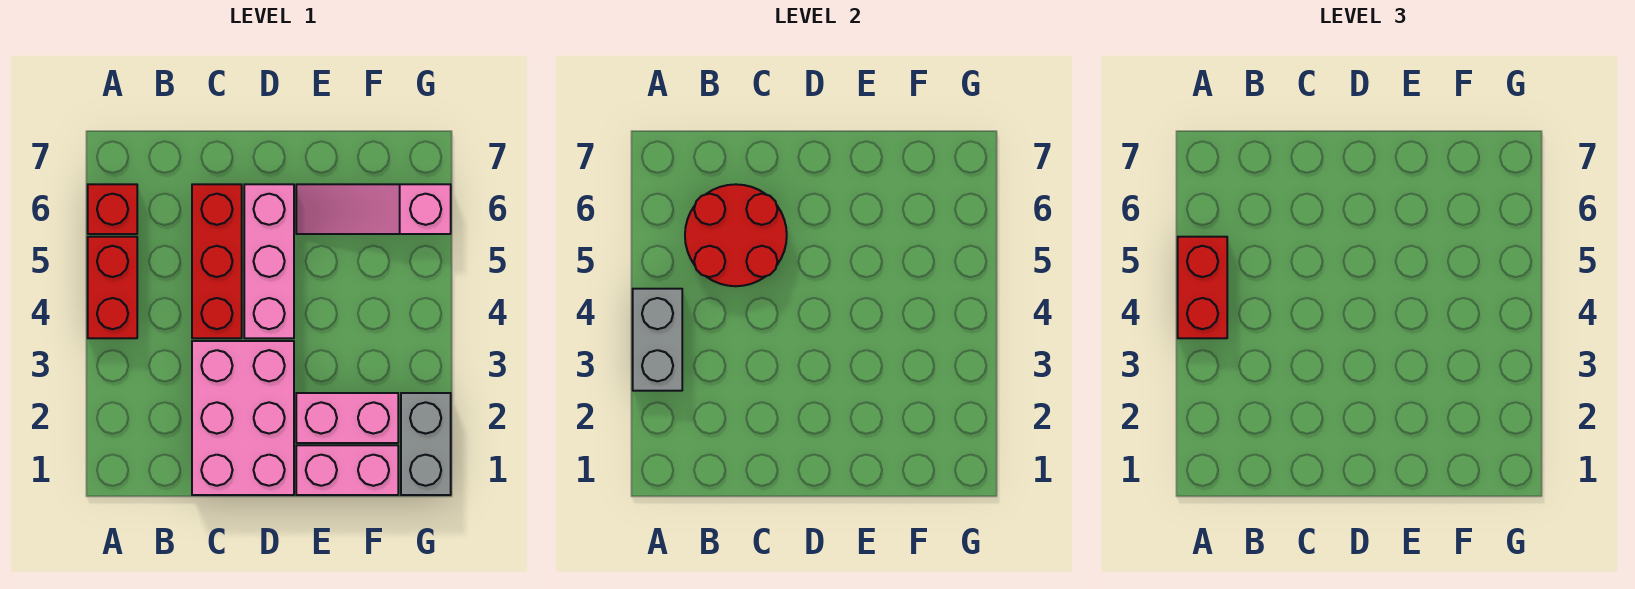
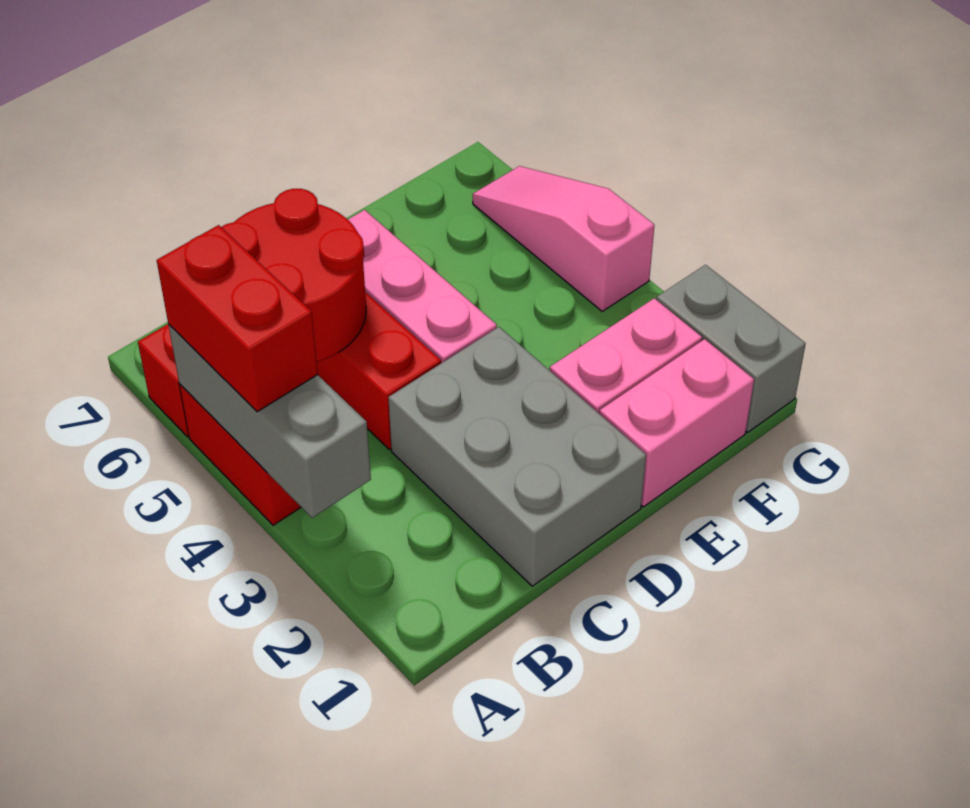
grey 1x2 brick [633,289,682,391] -> grey 1x3 brick [168,324,371,518]
pink 2x3 brick [192,341,294,495] -> grey 2x3 brick [388,327,646,586]
pink 1x3 slope [296,184,451,234] -> pink 1x3 slope turned to [473,166,654,311]

